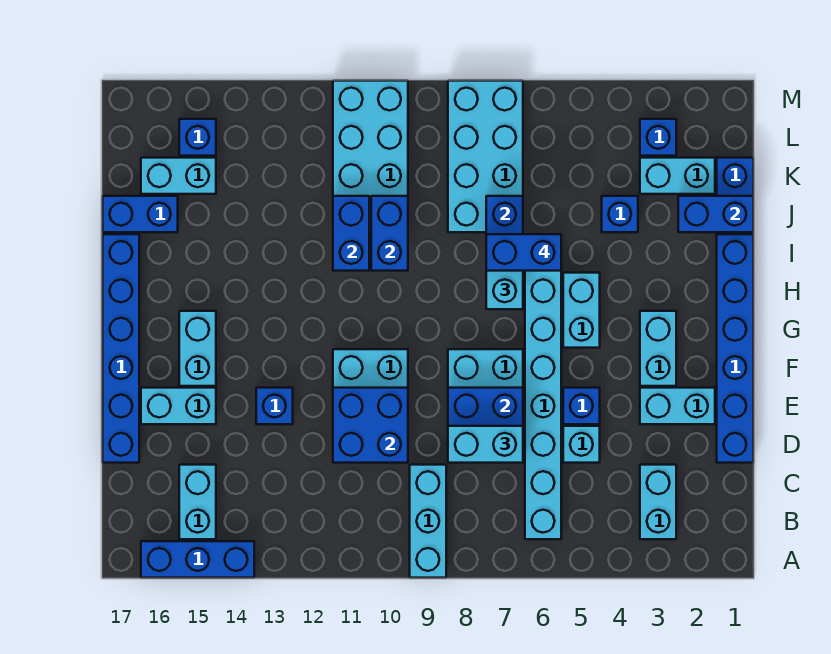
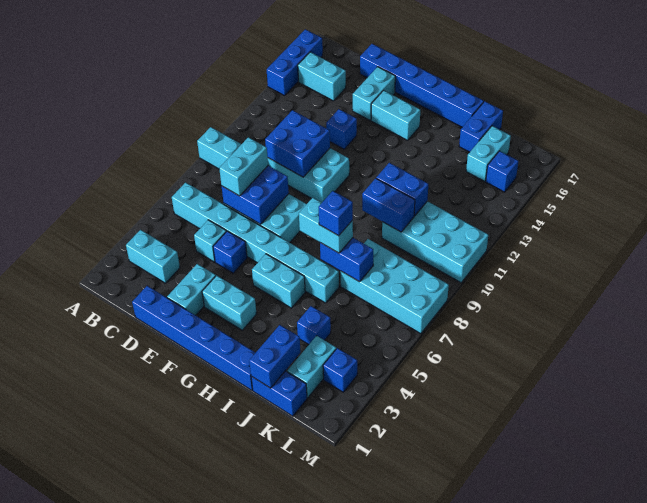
blue 1x2 brick [486,234,561,271] -> blue 1x1 brick [318,191,353,236]

